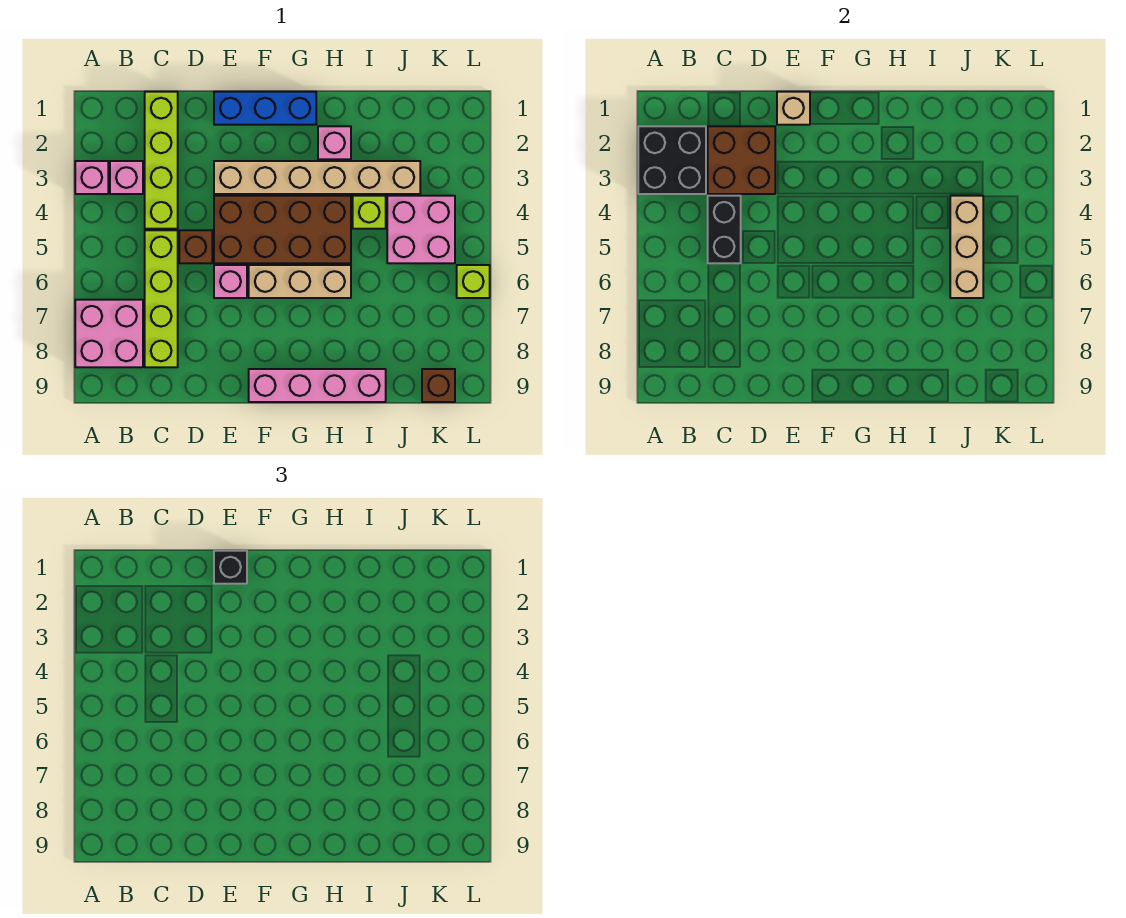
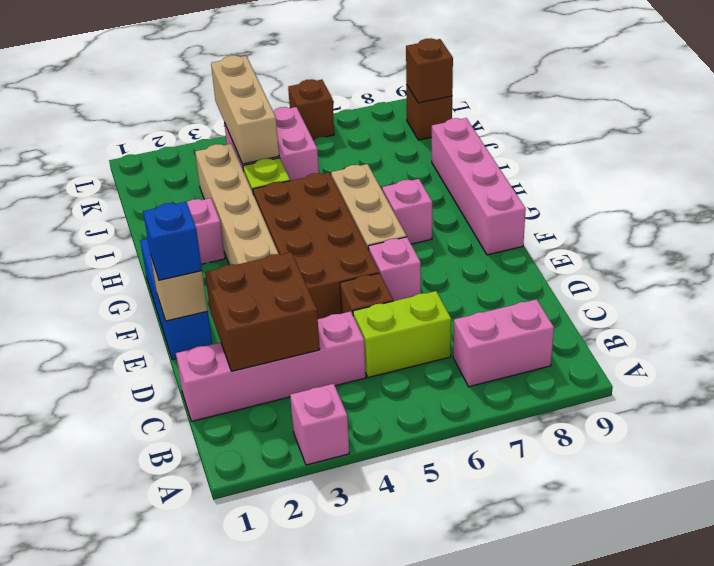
black 2x2 brick [638,126,706,194] -> none
pink 2x2 brick [75,300,143,367] -> pink 1x2 brick [453,299,554,387]
pink 1x1 brick [110,161,143,194] -> pink 1x1 brick moved to [382,179,432,244]
lime 1x4 brick [145,92,178,229] -> pink 1x4 brick [176,311,366,421]
black 1x2 brick [708,196,741,263] -> none
lime 1x4 brick [145,230,178,367] -> lime 1x2 brick [353,291,451,377]
black 1x1 brick [214,551,247,584] -> blue 1x1 brick [143,202,202,280]
tan 1x3 brick [950,196,983,298] -> tan 1x3 brick turned to [211,55,279,164]
none -> brown 1x1 brick [406,38,453,103]
lime 1x1 brick [457,265,490,298] -> brown 1x1 brick [288,79,334,139]

